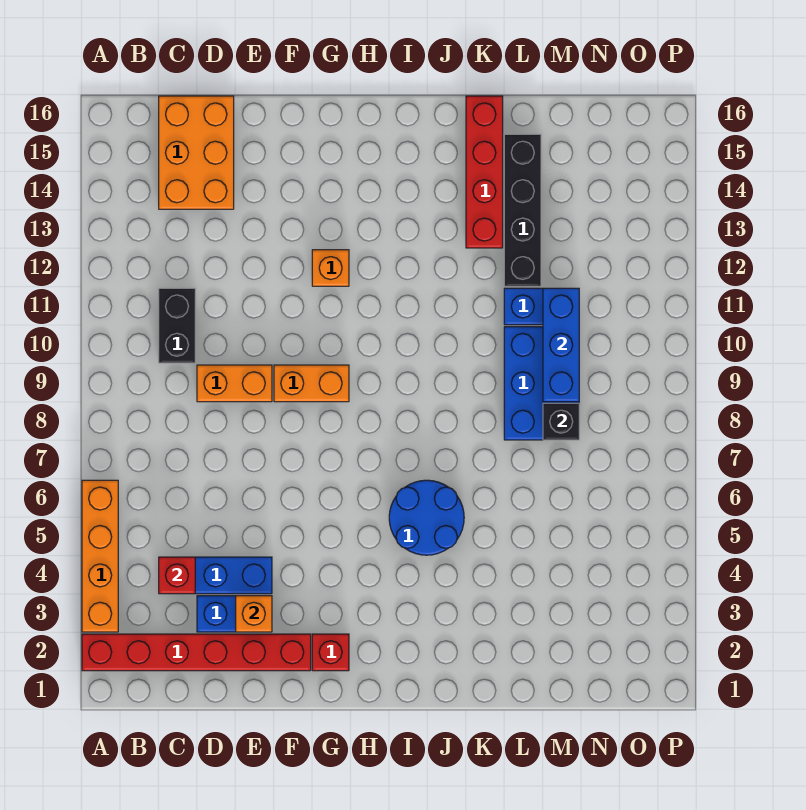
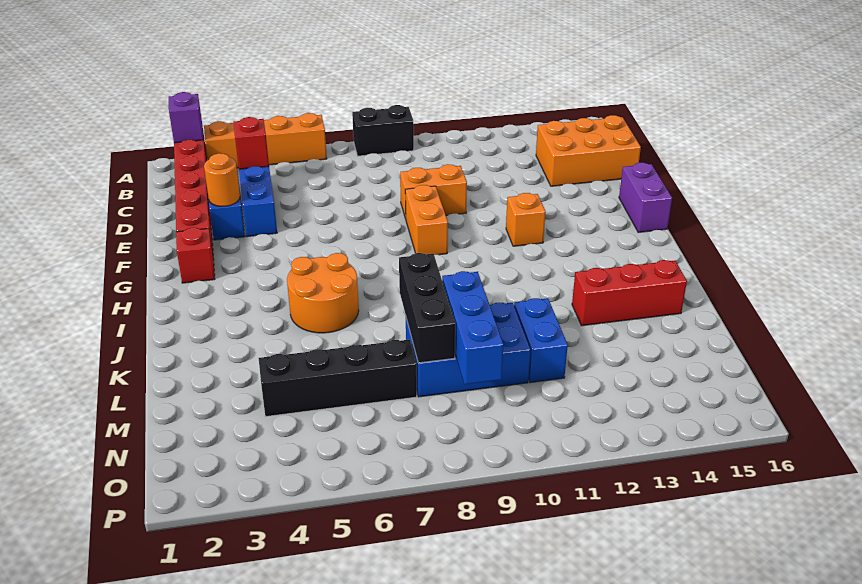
none -> purple 1x1 brick [169,92,203,143]
black 1x2 brick [159,288,195,363] -> black 1x2 brick moved to [352,105,414,156]
orange 1x2 brick [197,365,272,402] -> orange 1x2 brick turned to [400,164,467,219]
orange 1x1 brick [236,596,272,632] -> orange 1x1 round brick [204,153,240,206]
none -> purple 1x2 brick [619,163,672,232]
blue 2x2 round brick [389,480,464,555] -> orange 2x2 round brick [287,253,359,333]
red 1x4 brick [466,96,503,248] -> red 1x3 brick [572,260,687,326]
black 1x4 brick [504,134,541,286] -> black 1x4 brick moved to [259,340,417,416]
black 1x1 brick [543,403,579,440] -> black 1x3 brick [399,253,455,363]
blue 1x3 brick [543,288,579,402] -> blue 1x3 brick turned to [442,271,503,384]

